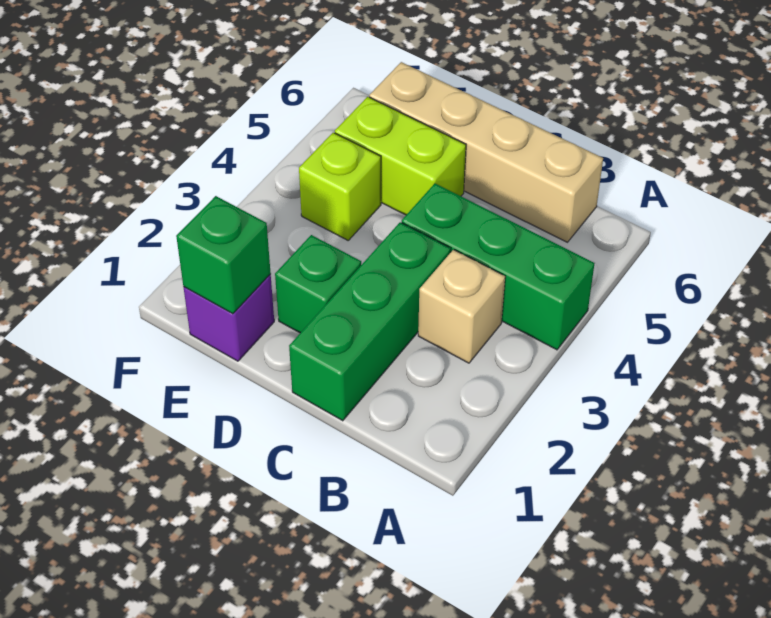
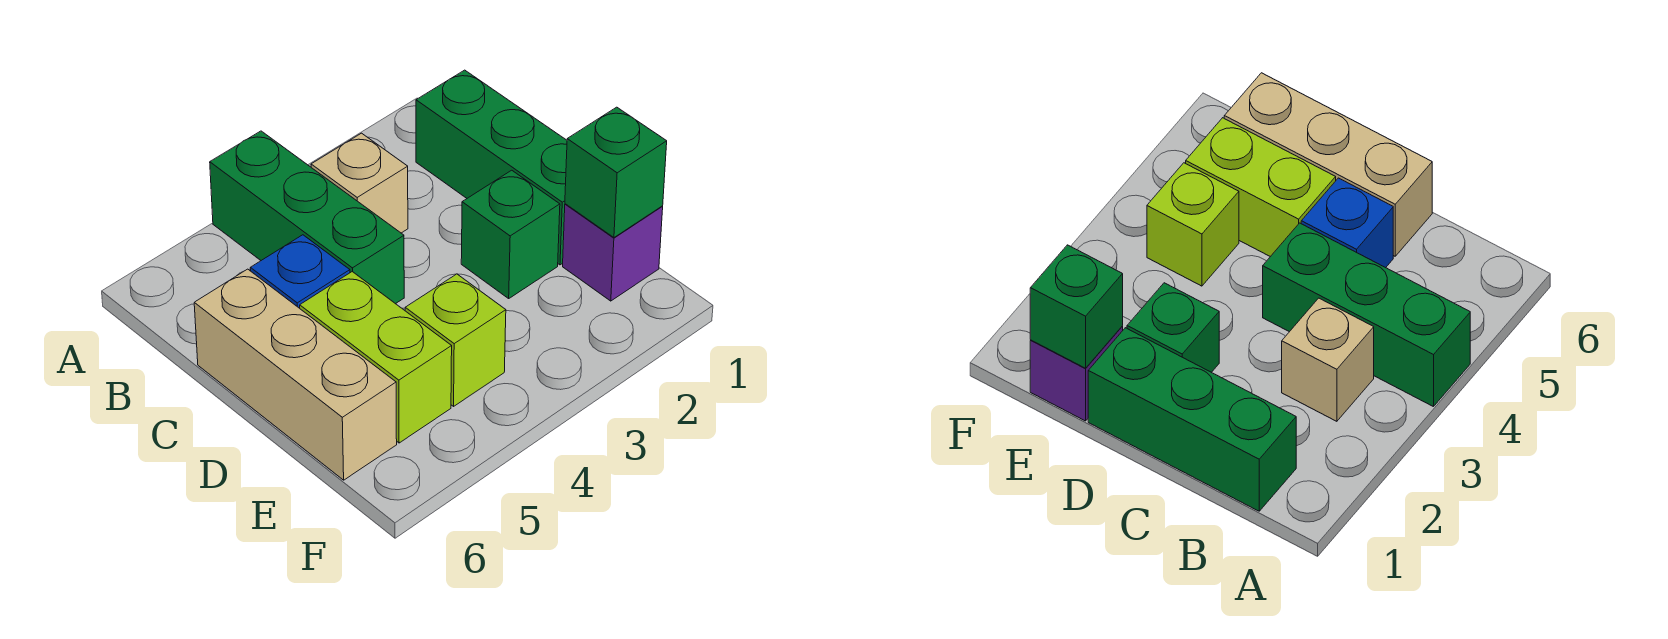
tan 1x4 brick [369,62,603,242] -> tan 1x3 brick [194,269,397,480]
green 1x3 brick [289,222,451,421] -> green 1x3 brick turned to [416,70,567,265]
none -> blue 1x1 brick [250,235,350,308]

